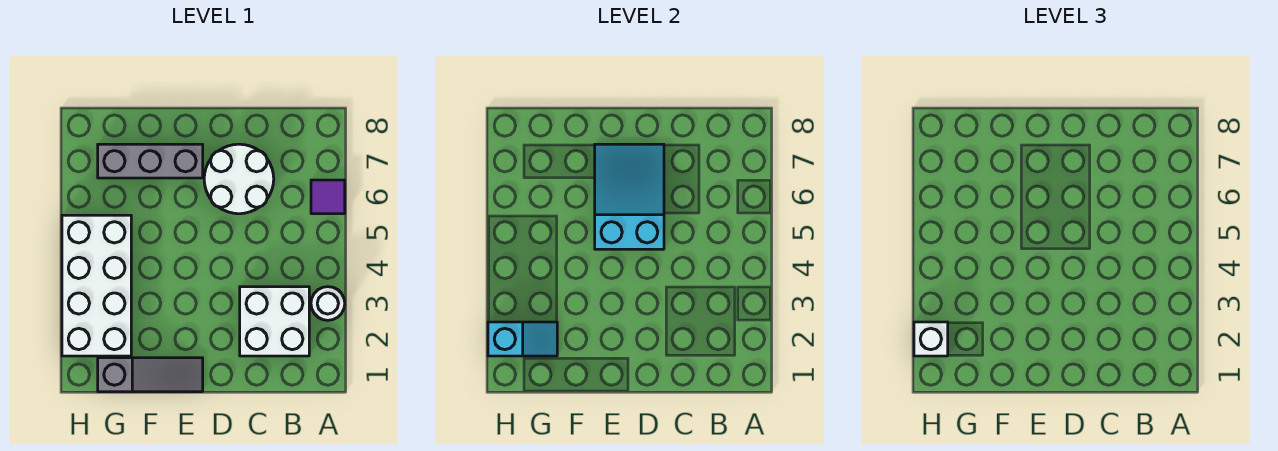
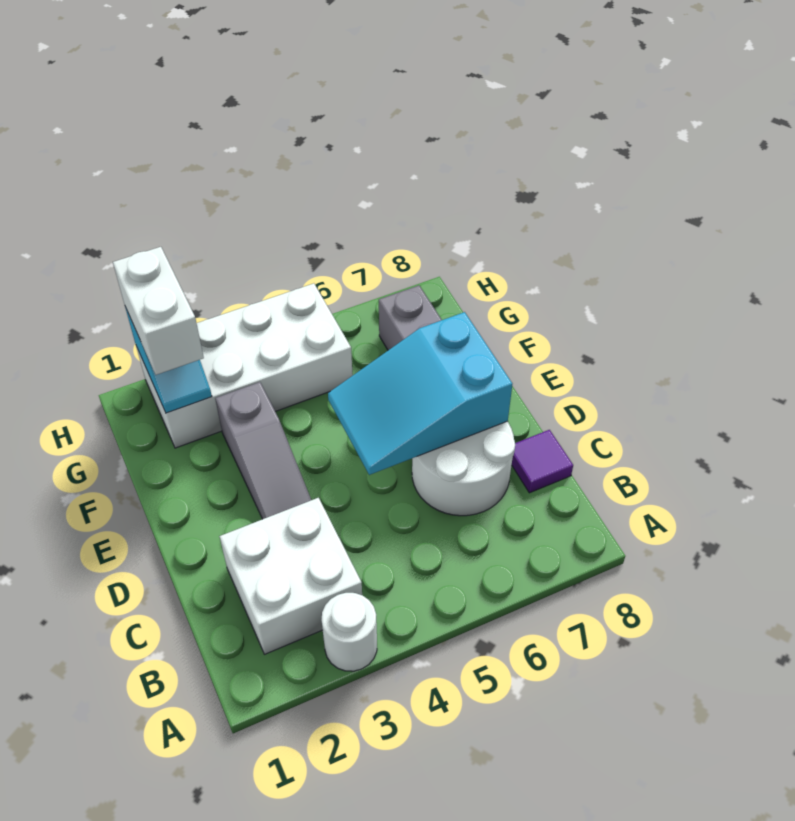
purple 1x1 tile [311,180,345,214] -> purple 1x1 tile moved to [512,430,573,493]
cyan 2x3 slope [595,144,664,249] -> cyan 2x3 slope turned to [328,312,512,475]
grey 1x3 slope [98,358,203,392] -> grey 1x3 slope moved to [215,382,311,519]
white 1x1 brick [914,322,948,356] -> white 1x2 brick [113,247,204,375]

